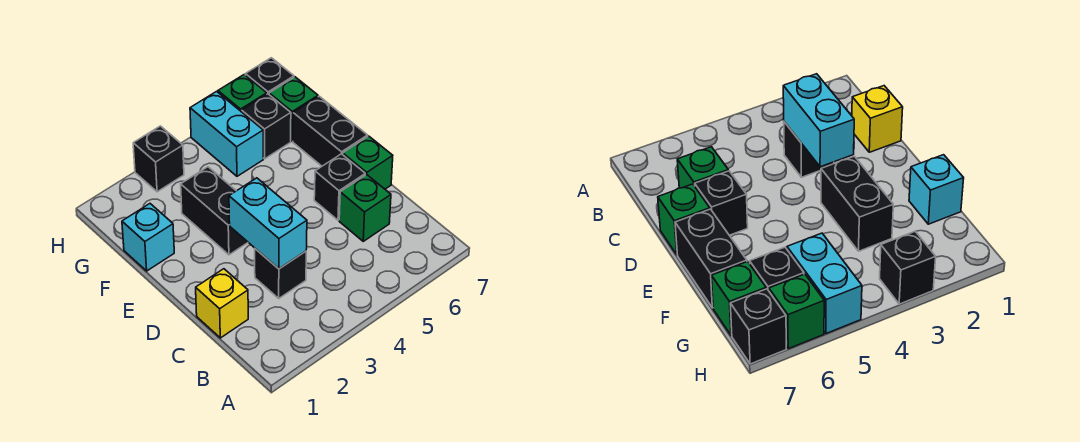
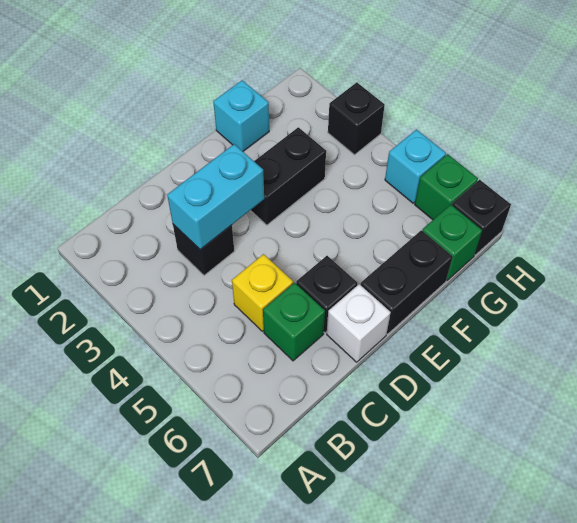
yellow 1x1 brick [196,269,248,338] -> yellow 1x1 brick moved to [232,254,293,332]
green 1x1 brick [343,136,393,189] -> white 1x1 brick [327,284,391,362]
cyan 1x2 brick [190,91,263,176] -> cyan 1x1 brick [385,130,446,203]
black 1x1 brick [242,94,291,159] -> none

